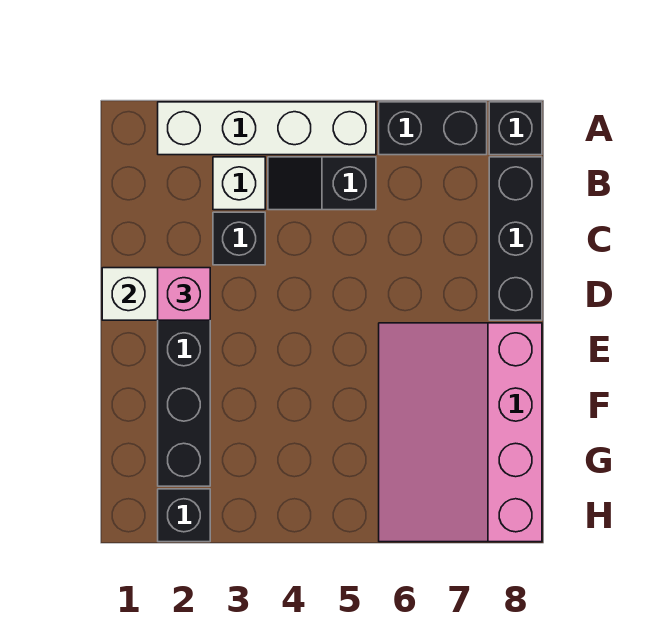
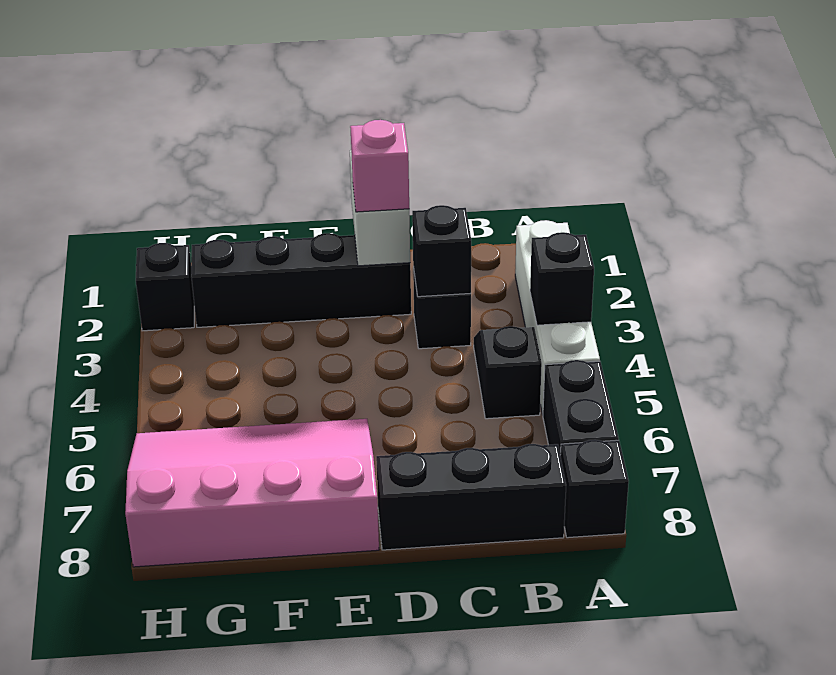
none -> black 1x1 brick [530,232,594,325]
white 1x1 brick [213,157,265,210] -> none
none -> black 1x1 brick [412,205,471,297]

